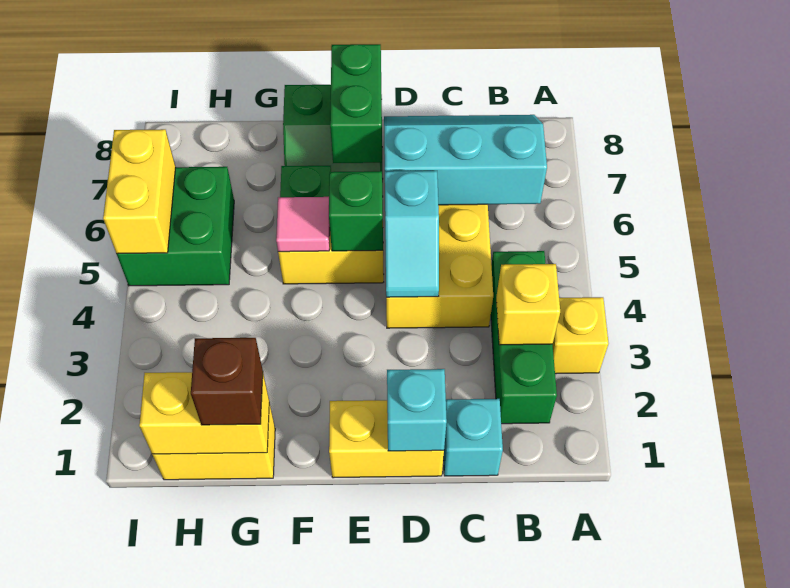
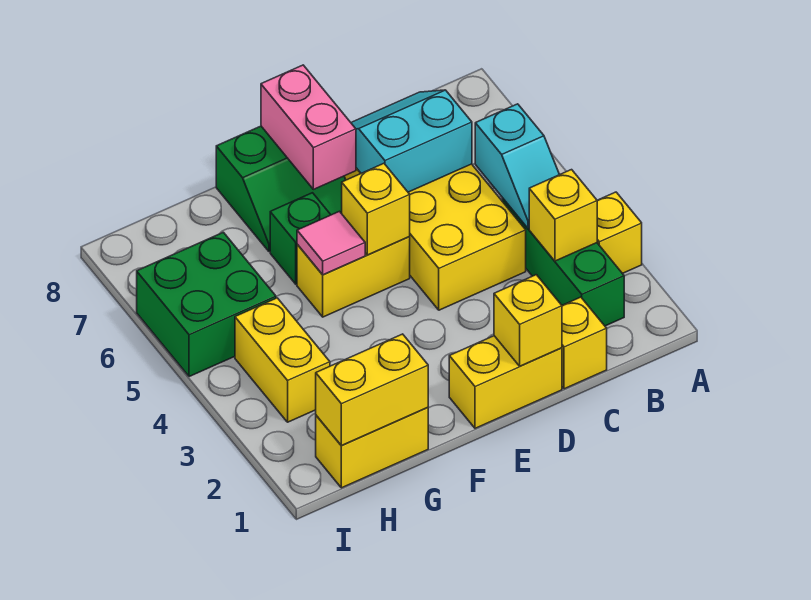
cyan 2x3 slope [384,115,547,205] -> cyan 2x2 slope [351,90,472,192]
cyan 1x1 brick [444,399,503,476] -> yellow 1x1 brick [562,297,607,389]
cyan 1x1 brick [387,369,447,451] -> yellow 1x1 brick [494,275,562,366]
cyan 1x2 slope [385,171,439,297] -> cyan 1x2 slope moved to [475,104,559,228]
green 1x1 brick [329,171,383,251] -> yellow 1x1 brick [342,163,410,255]
green 1x2 brick [330,44,382,163] -> pink 1x2 brick [261,65,356,189]
brown 1x1 brick [191,338,263,425] -> none
yellow 1x2 brick [103,129,176,254] -> yellow 1x2 brick moved to [235,298,330,422]

